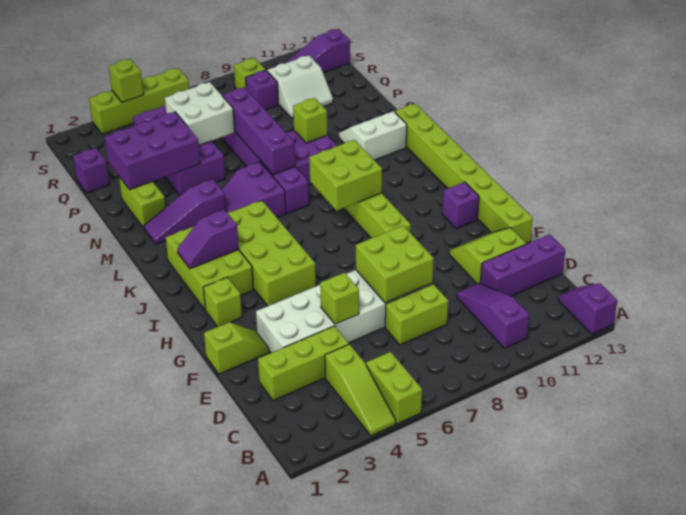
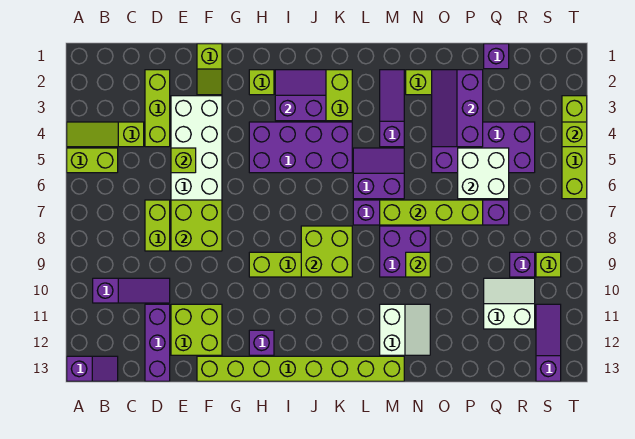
lime 2x2 slope [449,228,526,284] -> lime 2x2 brick [171,304,222,355]
lime 2x4 brick [228,200,316,306] -> purple 2x4 brick [249,122,352,173]
purple 1x2 slope [177,210,239,269] -> purple 2x2 slope [275,70,326,121]
purple 1x4 brick [223,87,295,175] -> lime 1x4 brick [380,200,483,225]
purple 2x3 brick [104,112,200,190] -> purple 2x3 slope [432,70,483,147]
white 2x2 slope [267,55,333,118] -> white 2x2 slope turned to [484,278,535,329]

